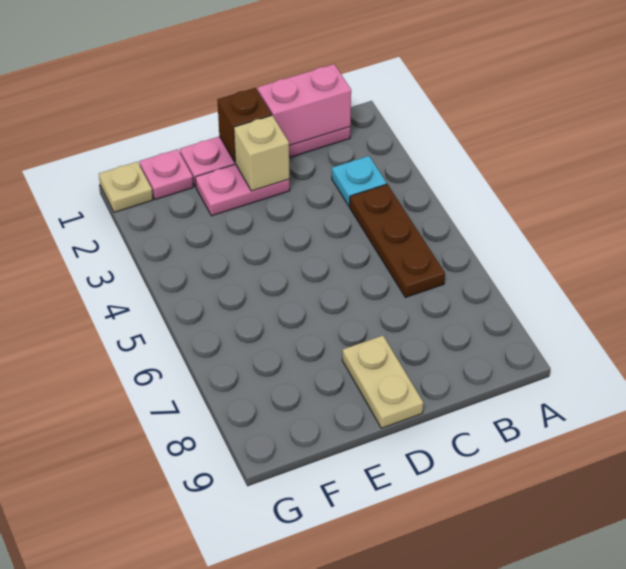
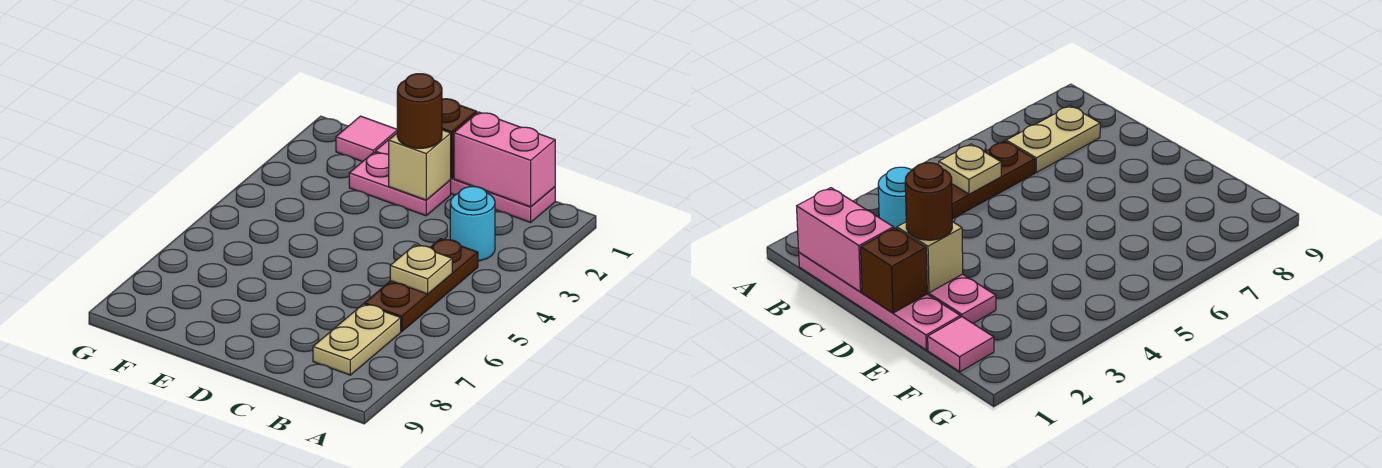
cyan 1x1 plate [332,156,387,206] -> cyan 1x1 round brick [450,186,495,261]
none -> brown 1x1 round brick [397,74,442,148]
tan 1x2 plate [342,336,423,428] -> tan 1x2 plate moved to [313,304,401,375]
pink 1x1 plate [139,149,193,200] -> pink 1x1 tile [336,116,397,162]
tan 1x1 plate [99,162,153,212] -> tan 1x1 plate moved to [390,245,452,294]

